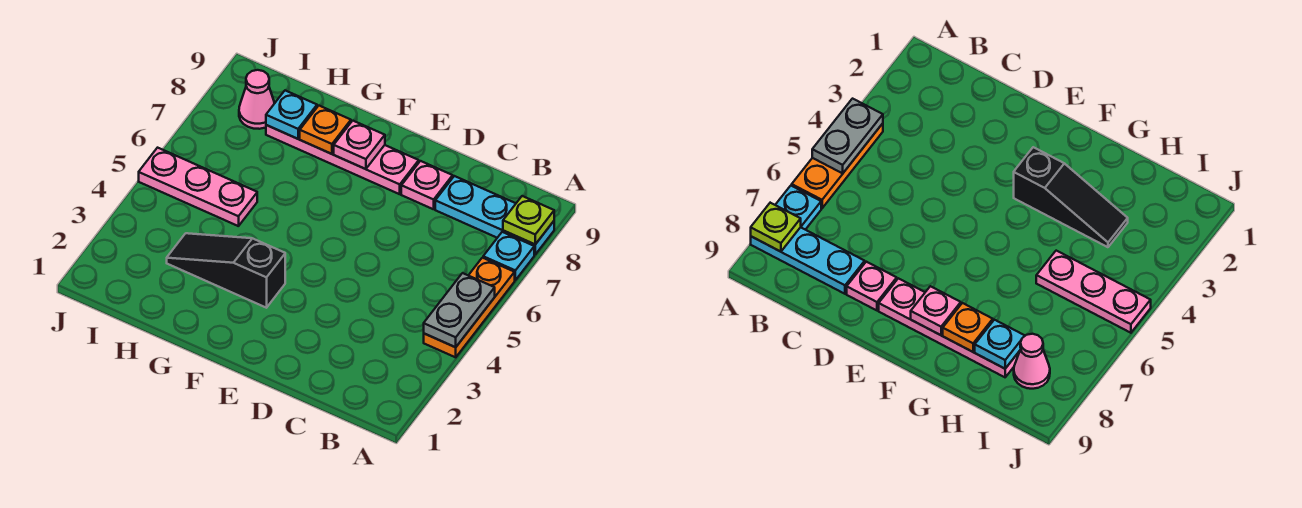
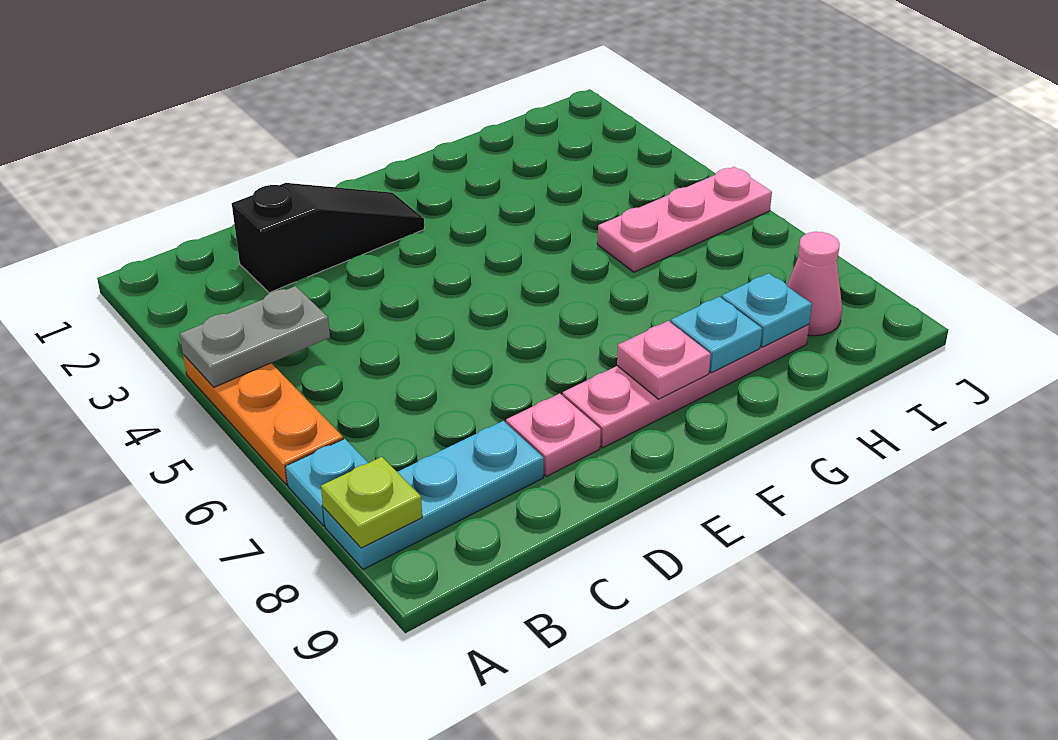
grey 1x2 plate [424,273,495,347] -> grey 1x2 plate turned to [180,286,330,387]
black 1x3 slope [167,233,285,308] -> black 1x3 slope moved to [232,183,424,293]
orange 1x1 plate [300,106,351,154] -> cyan 1x1 plate [671,297,762,373]

